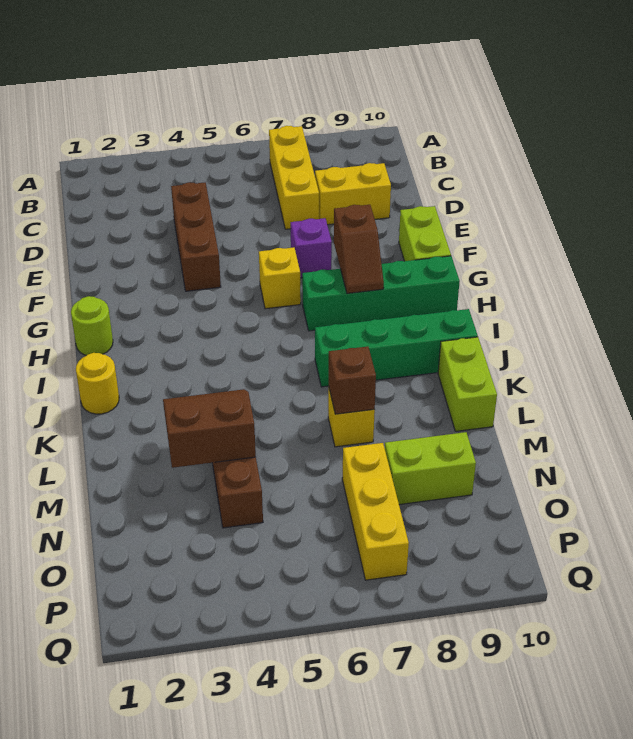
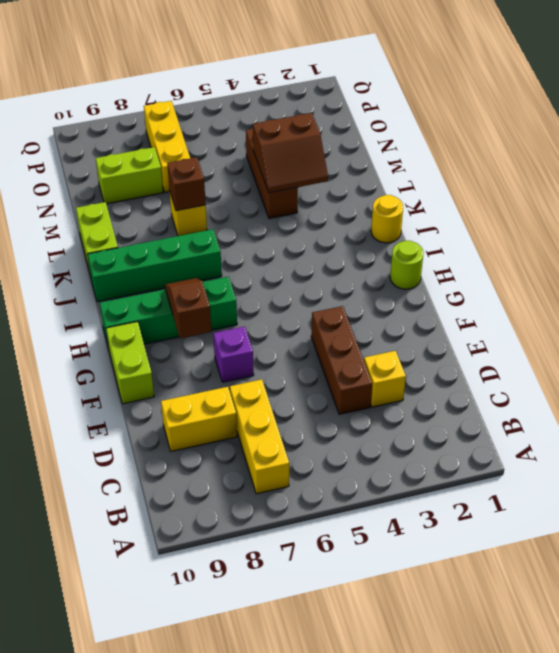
yellow 1x1 brick [259,247,301,309] -> yellow 1x1 brick moved to [364,351,406,407]

